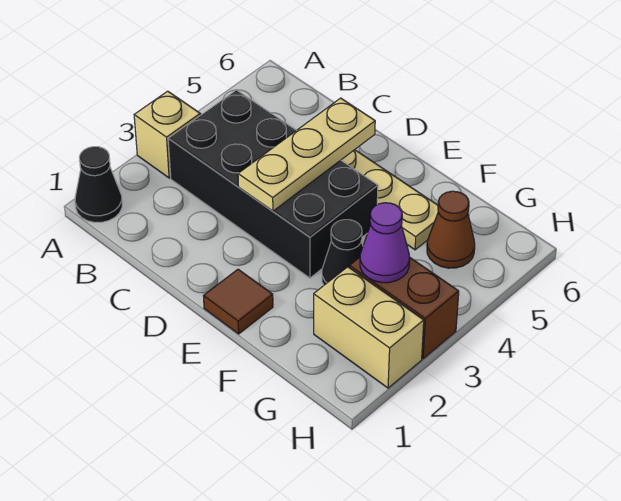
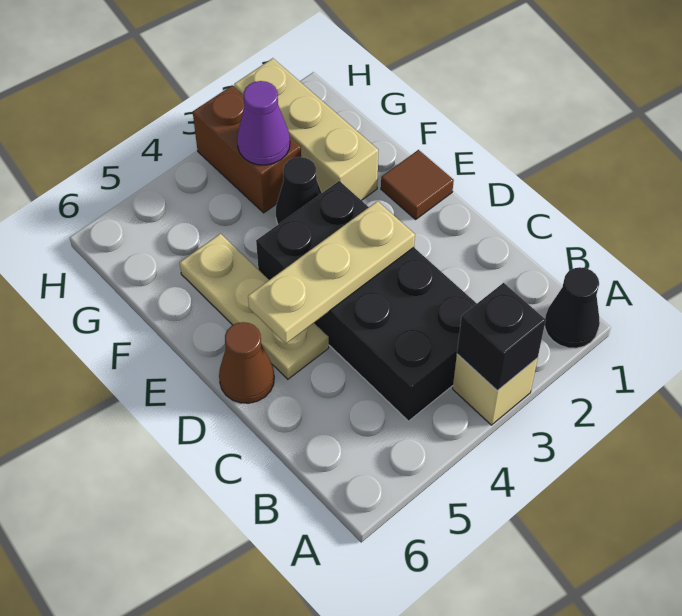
none -> black 1x1 brick [457,283,546,391]
tan 1x2 brick [314,267,424,388] -> tan 1x3 brick [234,58,378,201]
brown 1x1 cone [427,191,475,268] -> brown 1x1 cone moved to [219,322,274,403]

